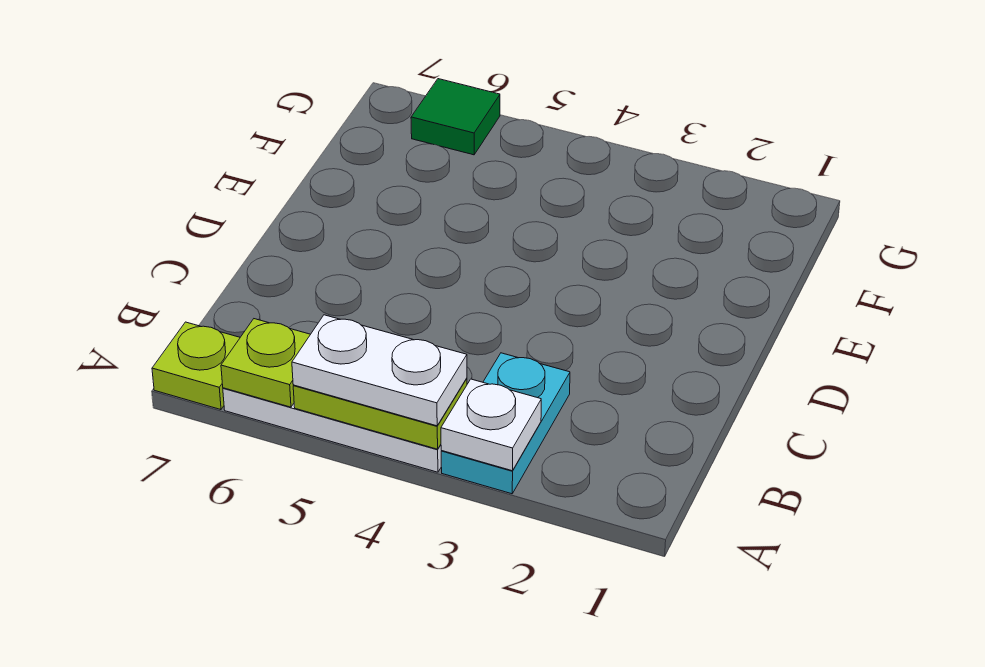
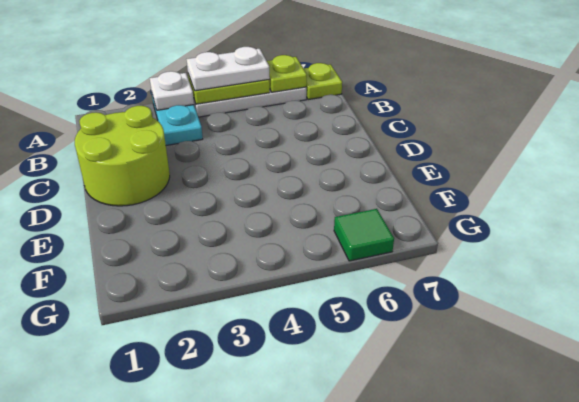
none -> lime 2x2 round brick [75,106,170,206]

